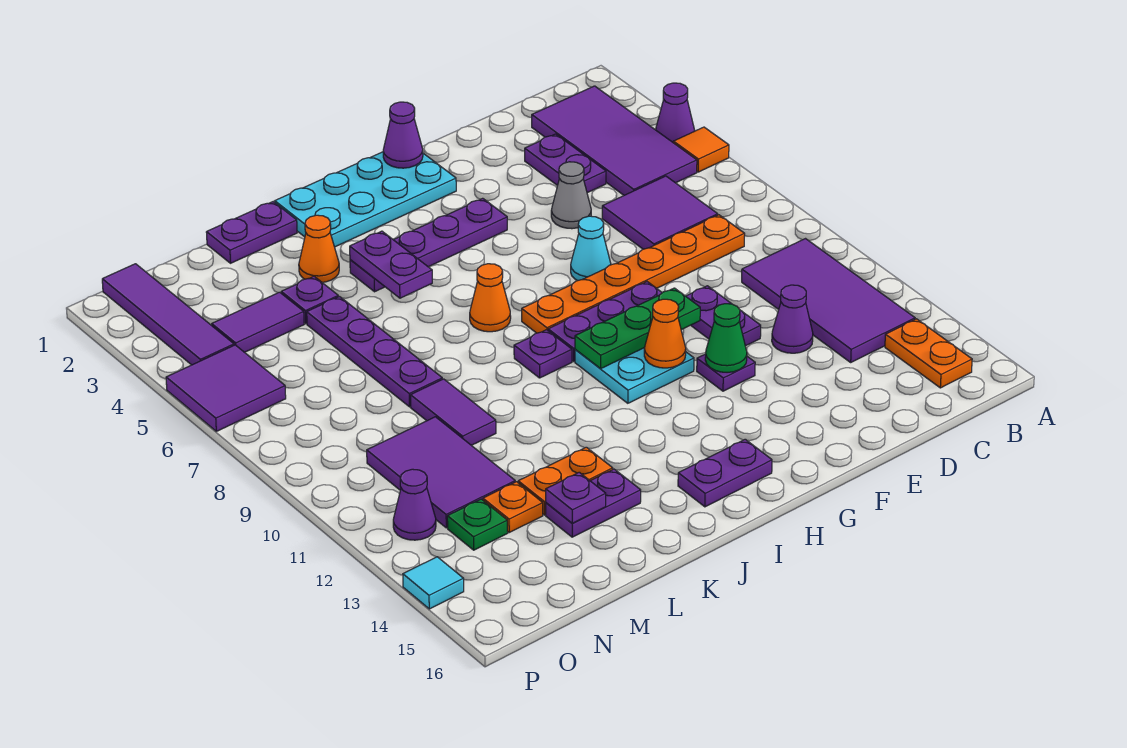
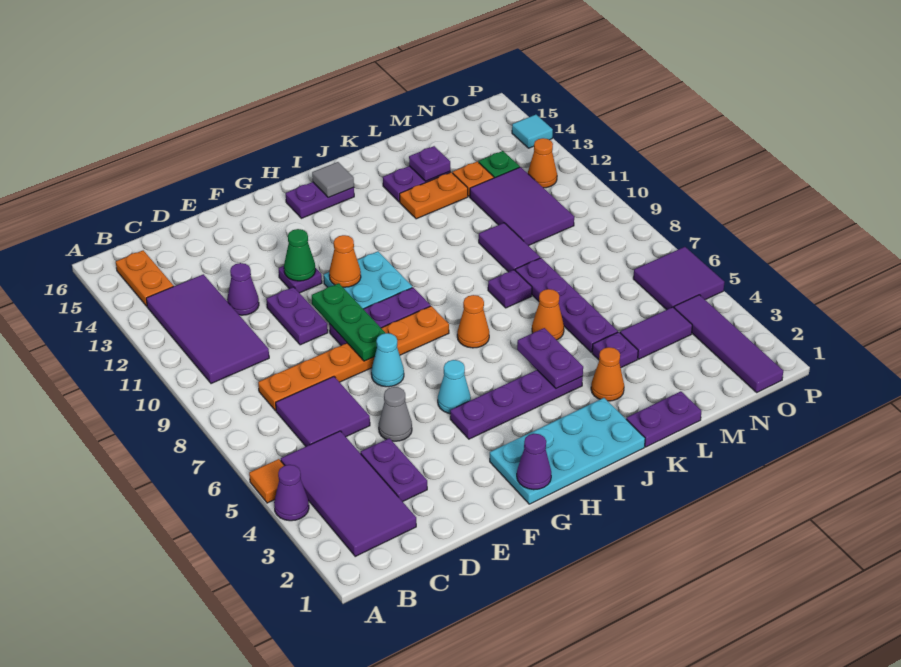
green 1x3 plate [575,288,700,368] -> green 1x3 plate turned to [312,283,385,361]
none -> cyan 1x1 cone [438,360,471,413]
purple 1x1 plate [514,330,572,378] -> purple 1x1 plate moved to [488,270,532,308]
none -> grey 1x1 tile [312,162,354,197]
none -> orange 1x1 cone [532,289,564,340]
purple 1x1 cone [393,469,436,540] -> orange 1x1 cone [528,138,557,188]

